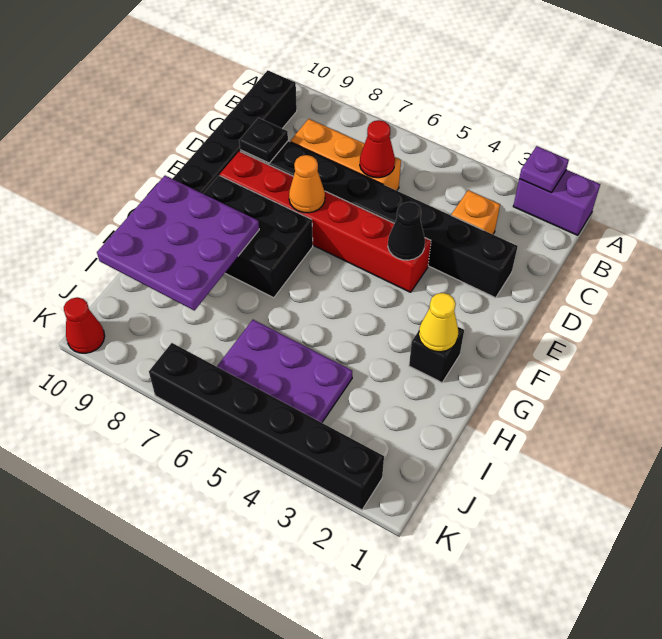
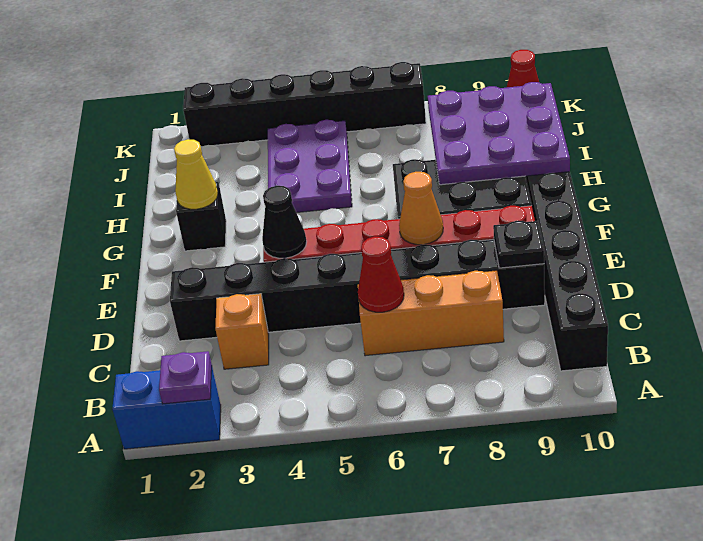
purple 1x2 brick [513,170,600,235] -> blue 1x2 brick [112,368,221,449]
purple 2x3 plate [217,320,352,423] -> purple 2x3 plate turned to [268,120,352,213]

